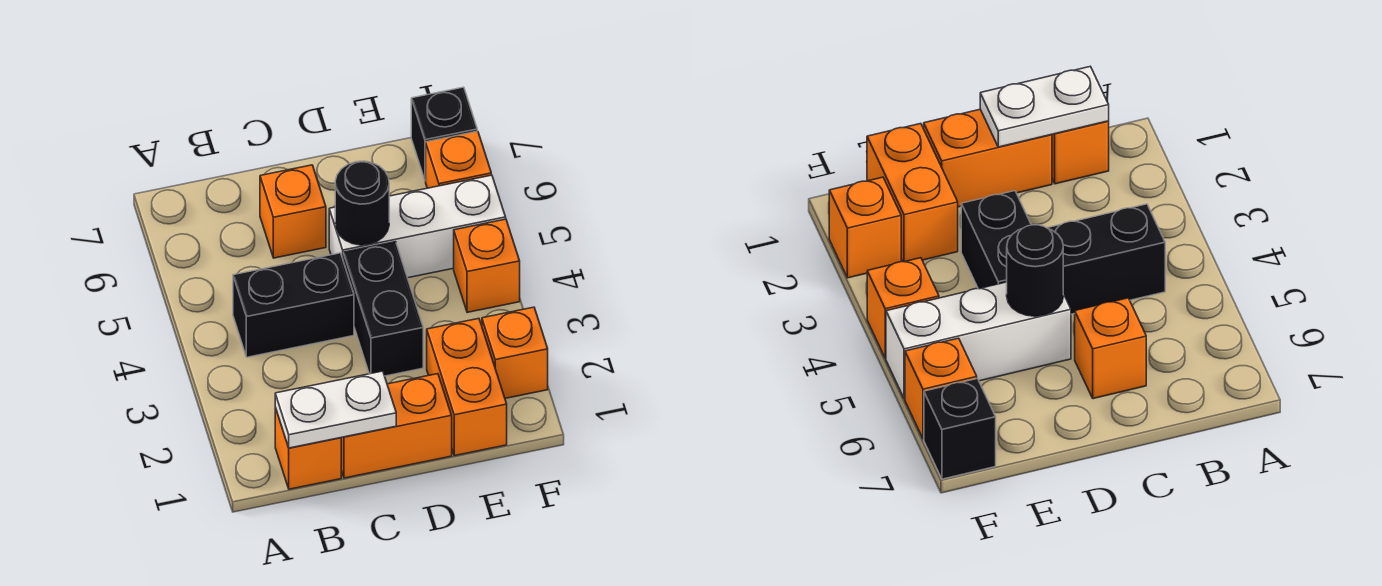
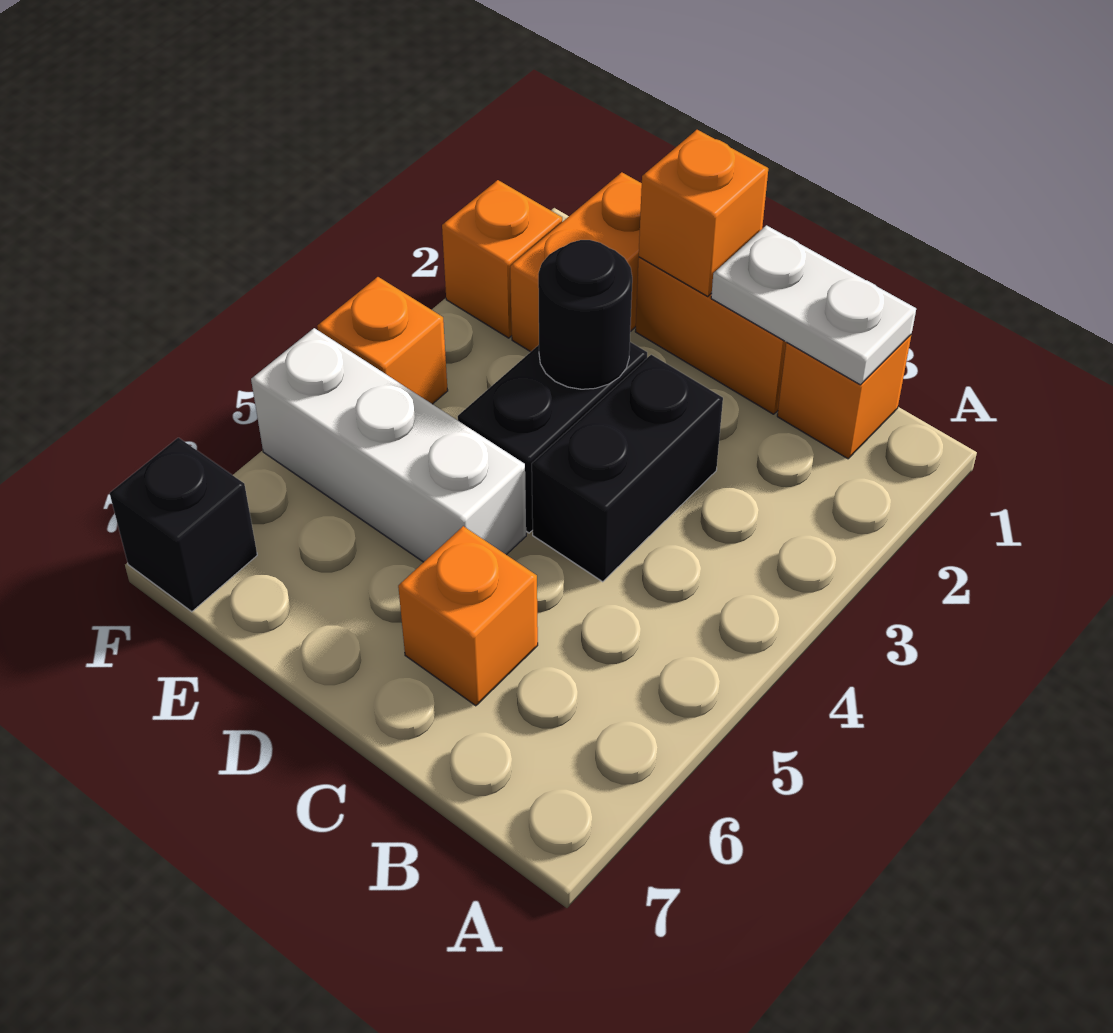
black 1x2 brick [233,253,354,357] -> black 1x2 brick turned to [532,355,723,582]
black 1x1 round brick [335,161,389,245] -> black 1x1 round brick moved to [538,240,632,389]
orange 1x1 brick [426,131,491,188] -> orange 1x1 brick moved to [639,130,768,296]

